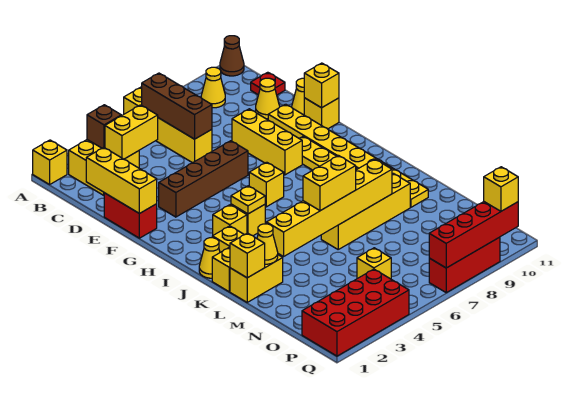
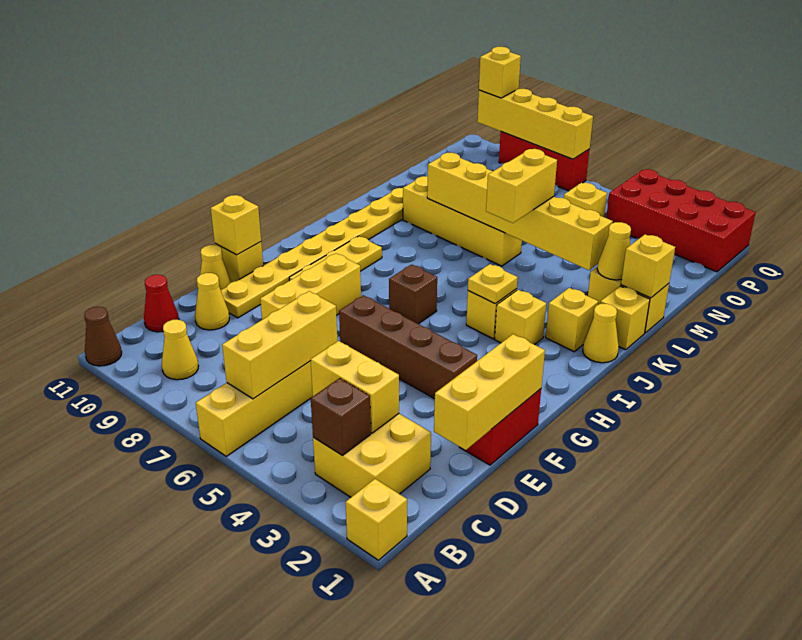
brown 1x3 brick [142,73,212,139] -> yellow 1x3 brick [222,291,337,399]
red 1x1 plate [251,72,285,95] -> red 1x1 cone [144,275,179,332]
yellow 1x1 brick [249,162,284,207] -> brown 1x1 brick [389,265,437,324]
yellow 1x2 brick [303,156,356,211] -> yellow 1x2 brick turned to [486,149,557,223]
red 1x4 brick [429,202,518,268] -> yellow 1x4 brick [477,89,593,159]

